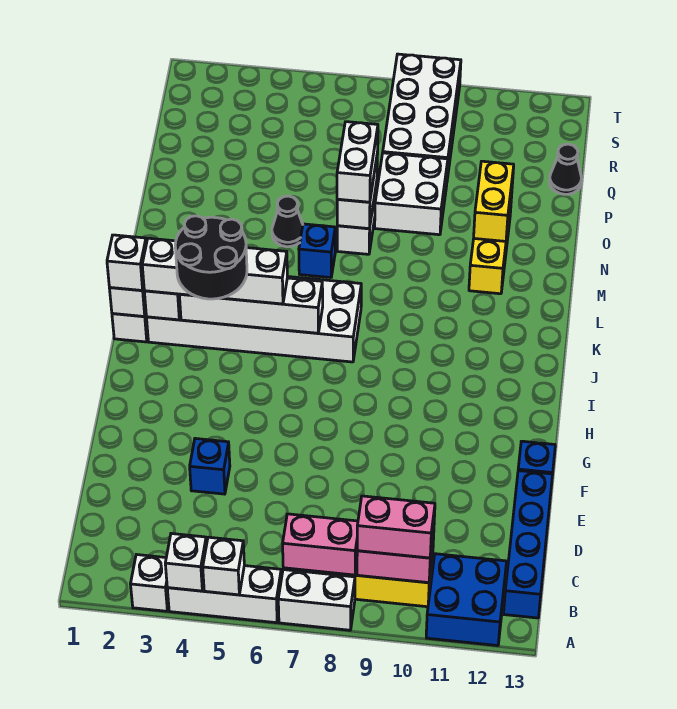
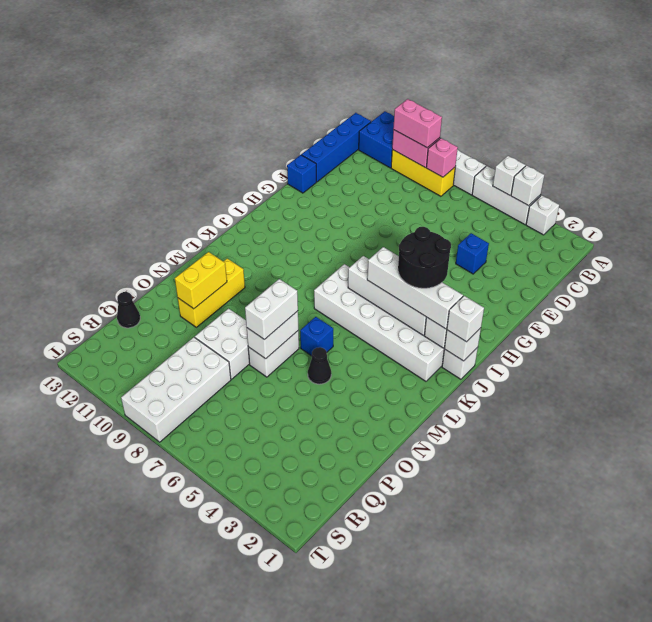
pink 1x2 brick [283,514,358,575] -> pink 1x1 brick [426,138,458,177]

